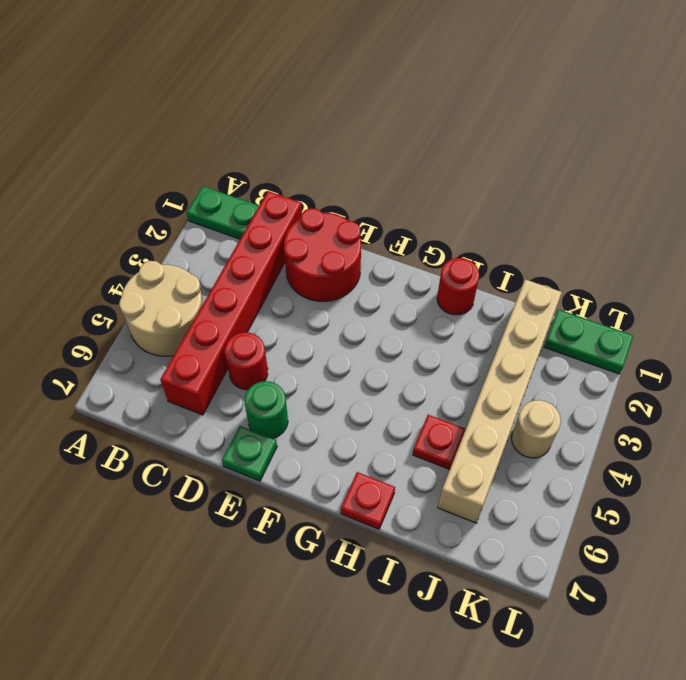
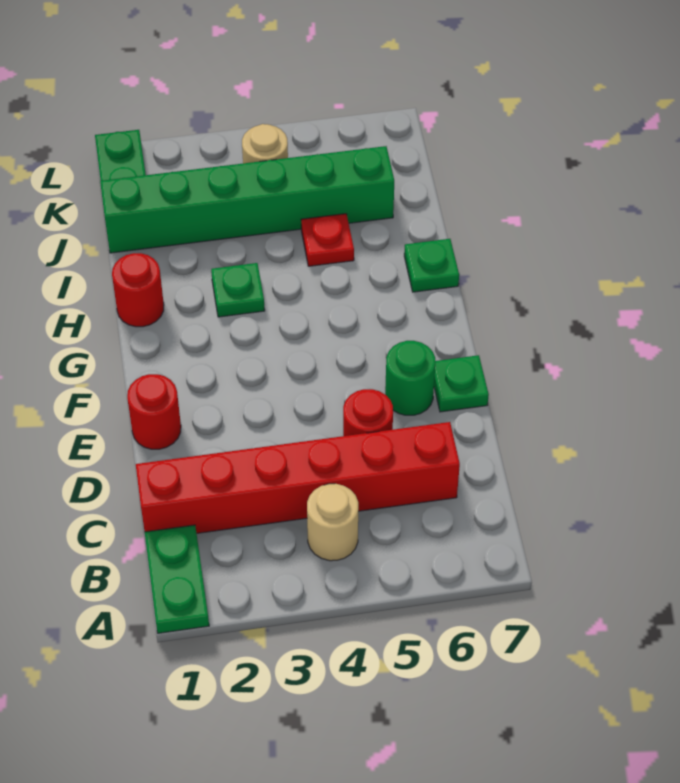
tan 2x2 round brick [119,261,203,356] -> tan 1x1 round brick [307,484,358,561]
red 2x2 round brick [284,208,361,301] -> red 1x1 round brick [127,374,181,449]
none -> green 1x1 plate [211,263,265,317]
red 1x1 plate [341,472,395,529] -> green 1x1 plate [404,239,459,292]
tan 1x6 brick [438,279,562,523] -> green 1x6 brick [100,146,394,253]

